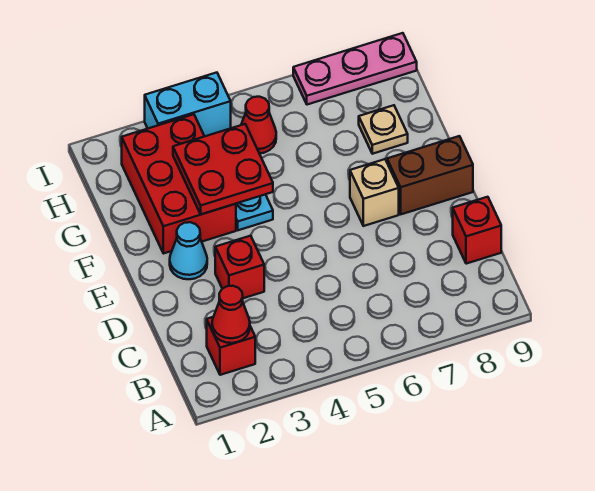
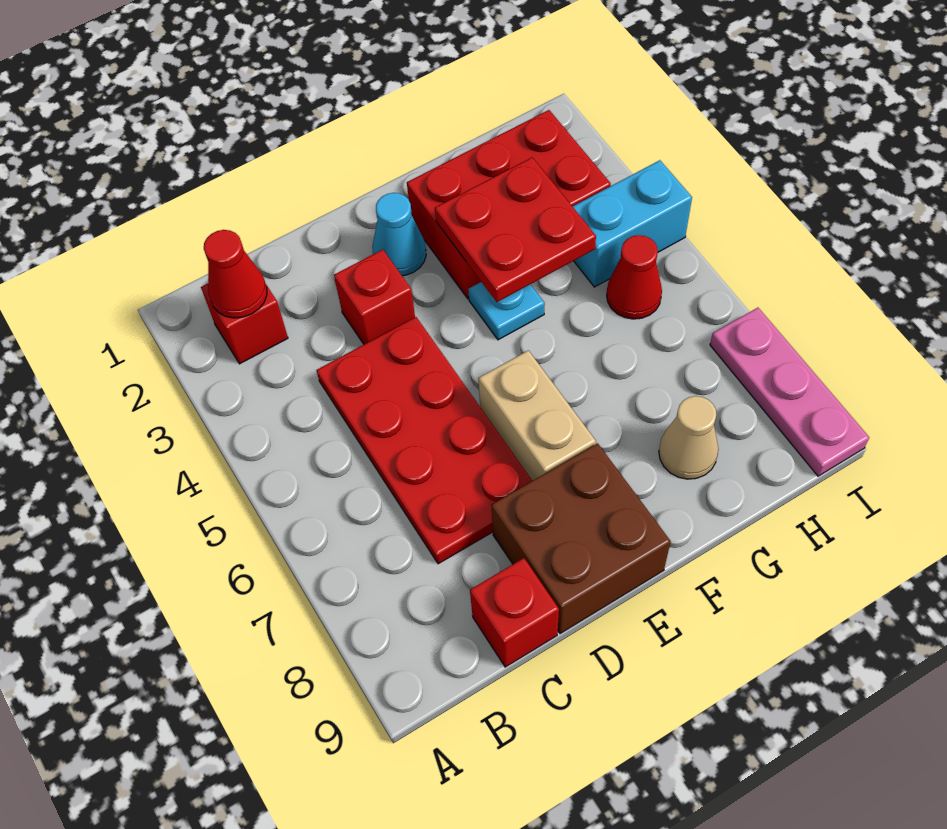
none -> red 2x4 plate [316,317,532,564]
tan 1x1 brick [350,159,399,226] -> tan 1x2 brick [478,350,596,481]
brown 1x2 brick [387,136,473,214] -> brown 2x2 brick [491,443,671,634]
tan 1x1 plate [359,105,408,154] -> tan 1x1 cone [659,396,718,479]
cyan 1x2 brick [145,73,231,136] -> cyan 1x2 brick turned to [572,160,692,287]

